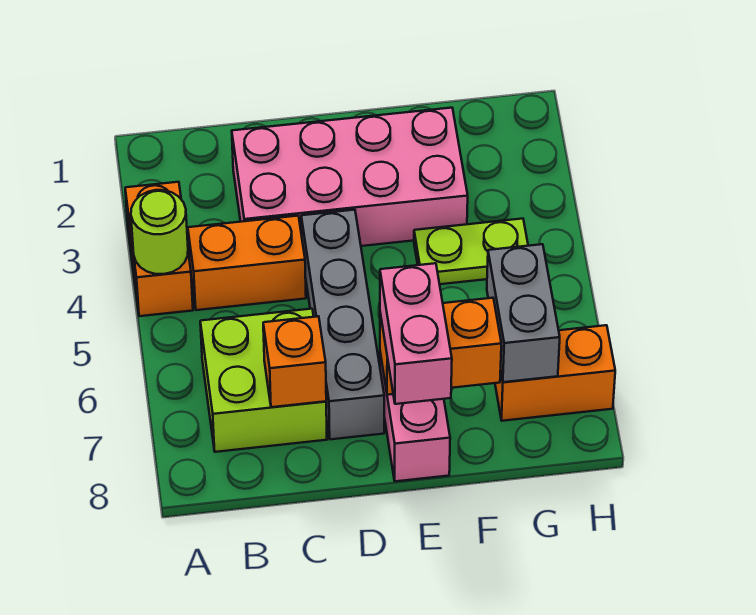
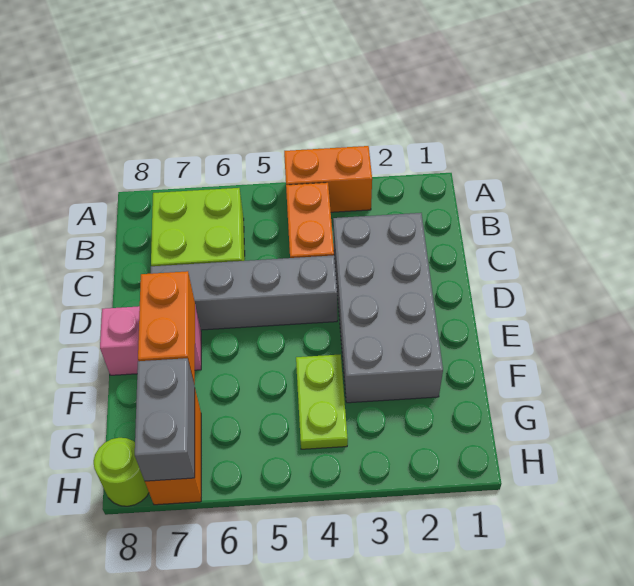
lime 1x1 round brick [131,190,188,274] -> lime 1x1 round brick moved to [94,438,149,506]
pink 2x4 brick [232,108,468,246] -> grey 2x4 brick [333,213,443,403]
orange 1x1 brick [263,316,326,407] -> none
pink 1x2 brick [380,263,452,404] -> none
grey 1x2 brick [487,244,560,382] -> grey 1x2 brick turned to [135,358,195,481]

